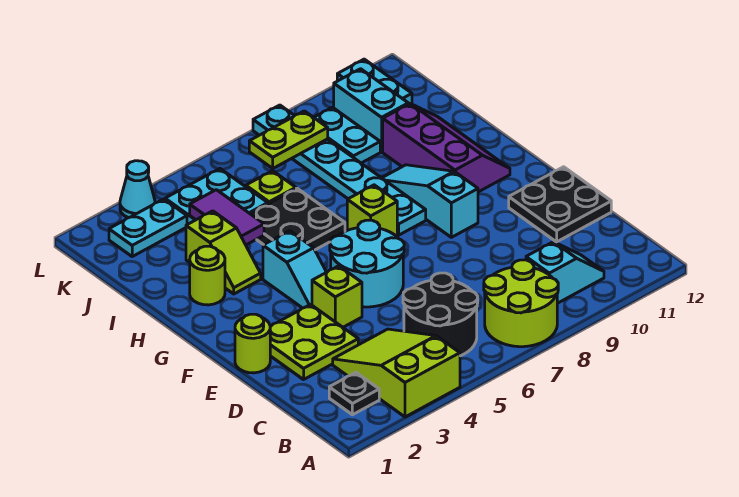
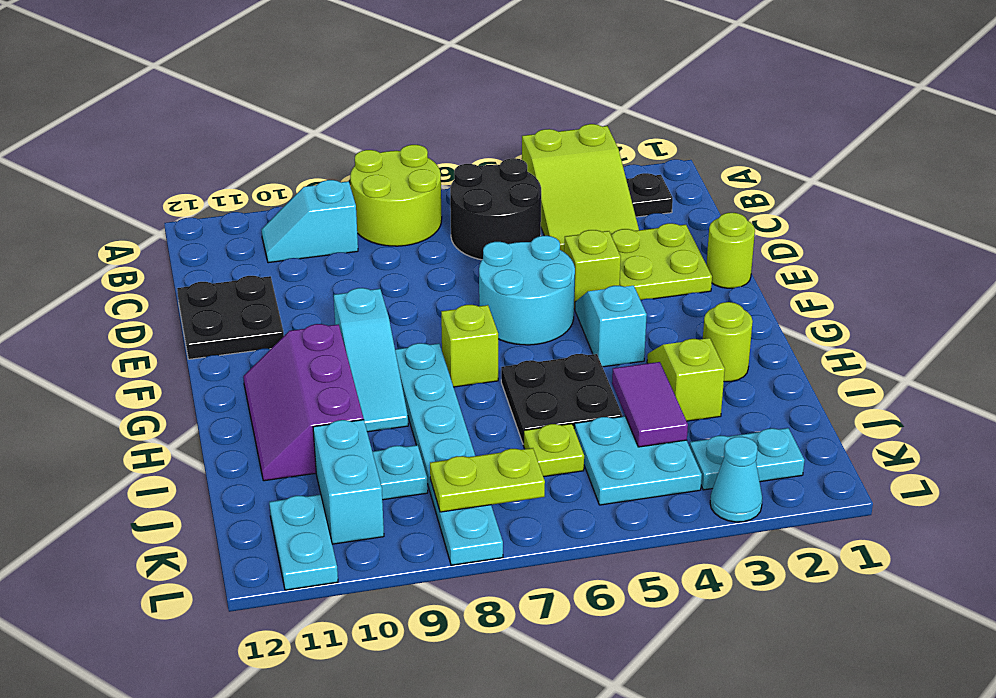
cyan 1x2 plate [314,107,380,163] -> cyan 1x1 plate [372,445,428,500]

